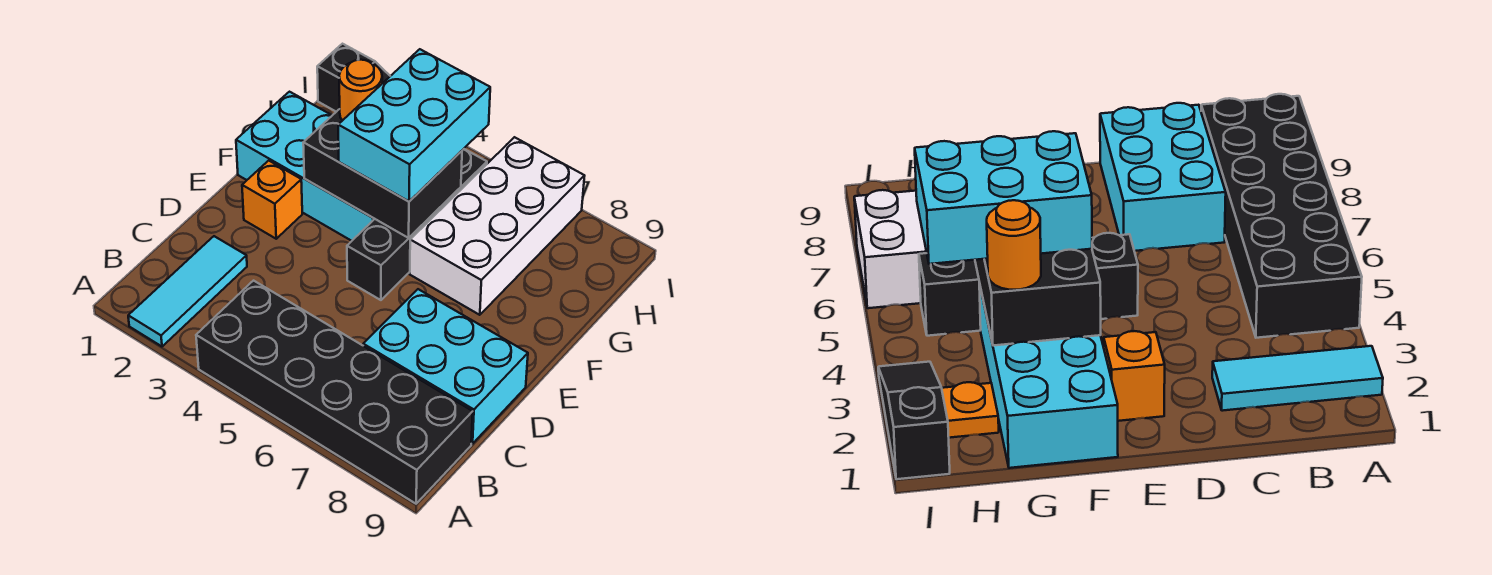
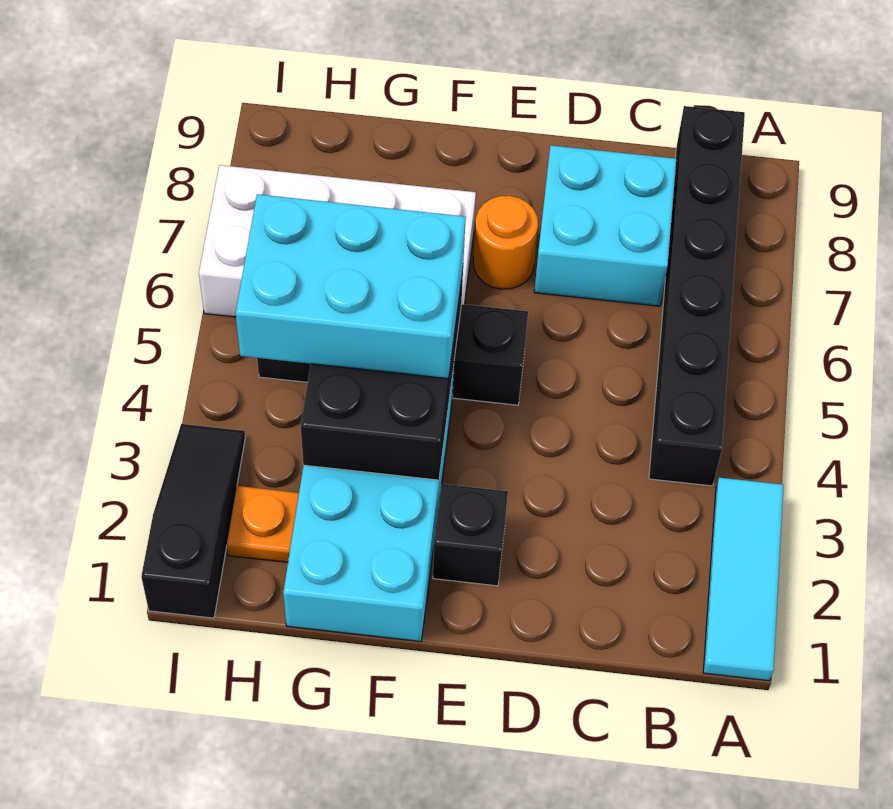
cyan 1x3 tile [128,236,247,346] -> cyan 1x3 tile turned to [703,478,783,681]
black 2x6 brick [196,281,473,504] -> black 1x6 brick [649,106,745,486]
cyan 2x3 brick [363,289,528,444] -> cyan 2x2 brick [534,145,676,306]
orange 1x1 brick [242,161,302,239] -> black 1x1 brick [433,484,508,586]
orange 1x1 round brick [339,60,382,121] -> orange 1x1 round brick moved to [473,196,538,289]

